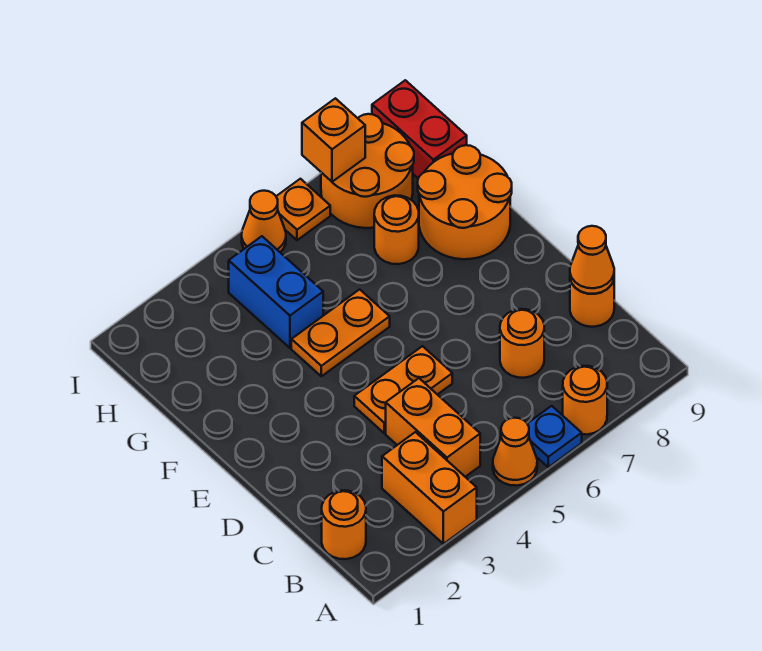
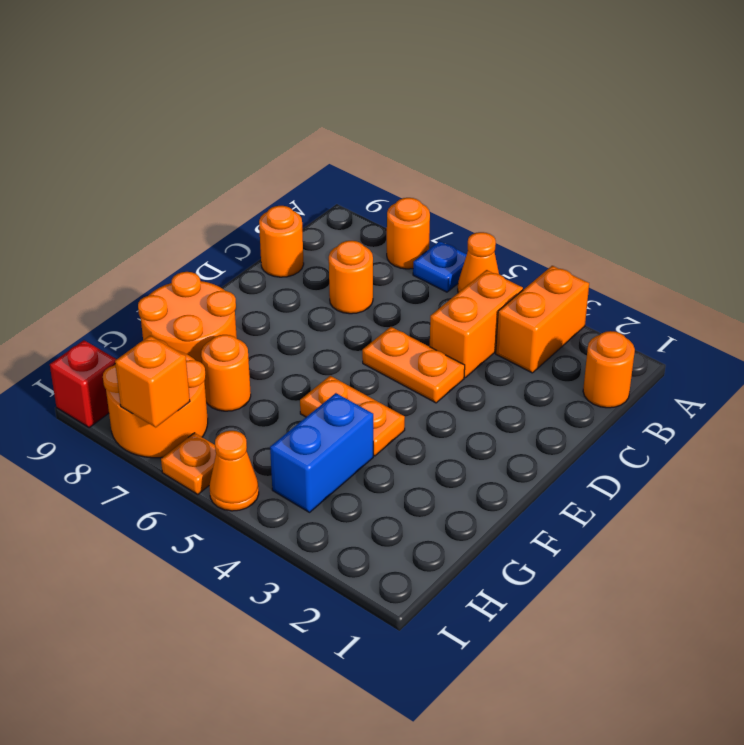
orange 1x1 cone [570,226,614,294] -> none
red 1x2 brick [372,80,467,178] -> red 1x1 brick [50,340,117,428]

